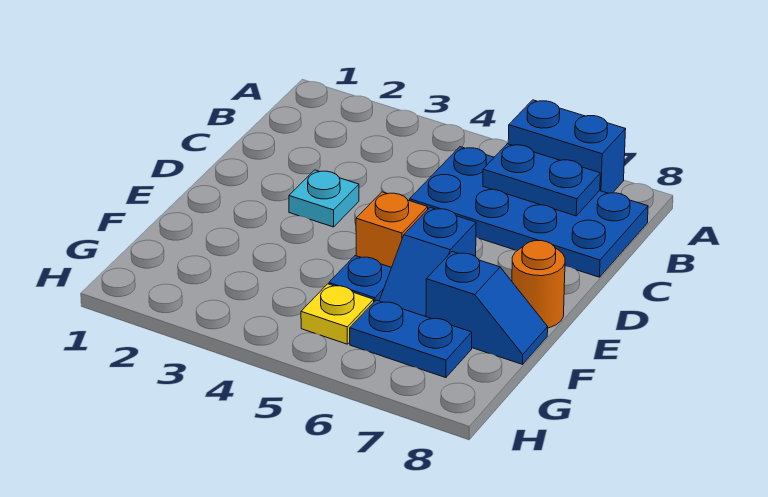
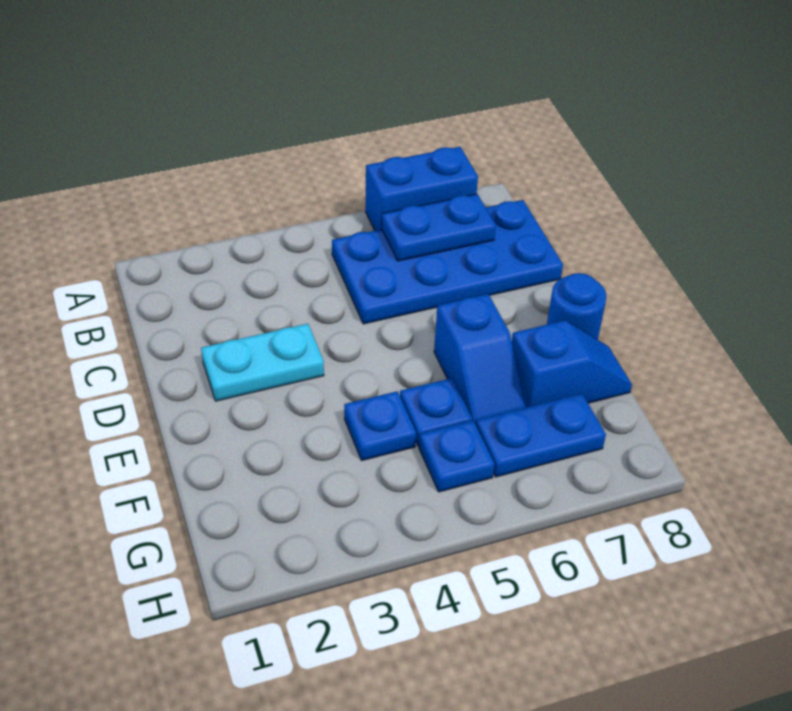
cyan 1x1 plate [289,170,359,227] -> cyan 1x2 plate [201,324,324,401]
orange 1x1 brick [356,192,428,267] -> none
orange 1x1 round brick [512,241,565,328] -> blue 1x1 round brick [547,273,606,340]
none -> blue 1x1 plate [344,391,416,461]
yellow 1x1 plate [301,284,374,344] -> blue 1x1 plate [419,421,494,492]

